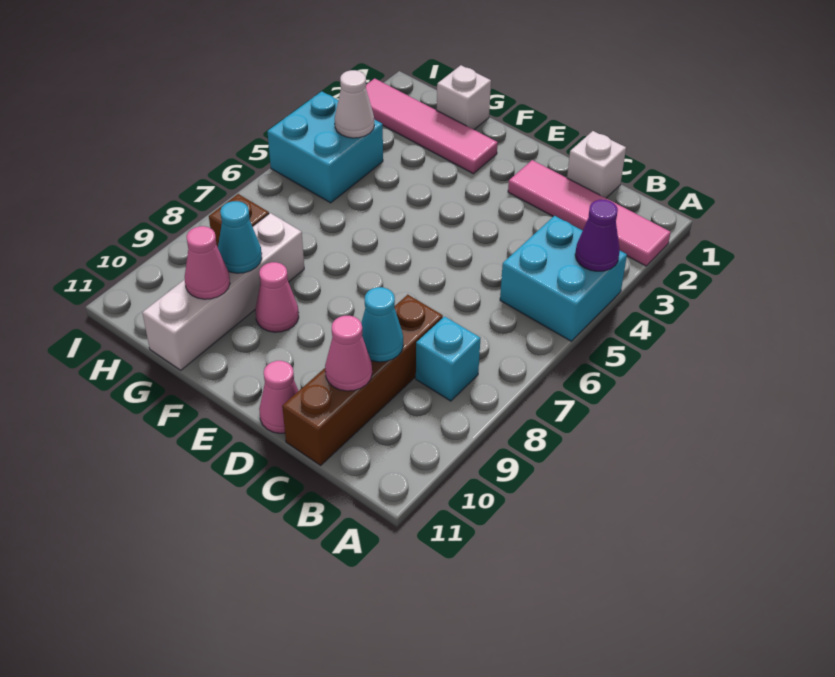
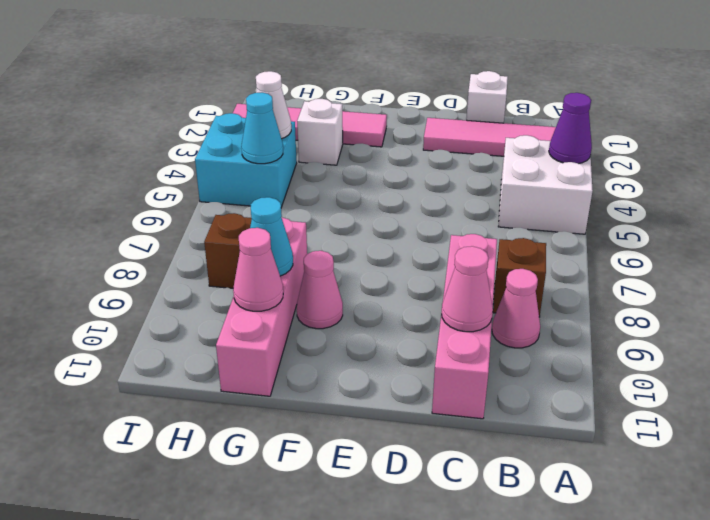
cyan 2x2 brick [500,216,627,341] -> white 2x2 brick [498,135,593,234]
cyan 1x1 brick [416,316,480,401] -> brown 1x1 brick [493,238,546,317]
brown 1x4 brick [282,295,443,465] -> pink 1x4 brick [432,234,497,419]
cyan 1x1 cone [361,287,403,362] -> cyan 1x1 cone moved to [241,93,283,164]
pink 1x1 cone [259,361,298,433] -> pink 1x1 cone moved to [492,269,540,348]
white 1x1 brick [437,65,491,130] -> white 1x1 brick moved to [297,99,343,165]
white 1x4 brick [142,213,304,370] -> pink 1x4 brick [216,217,307,396]

